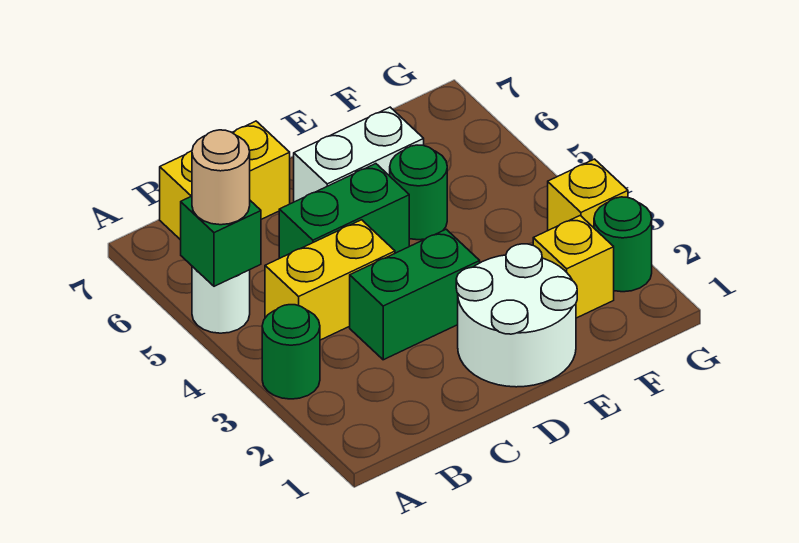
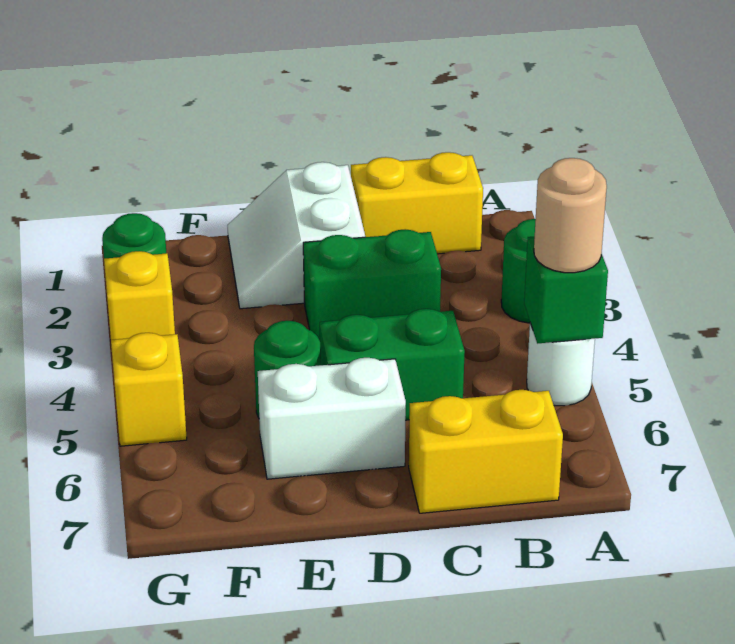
yellow 1x2 brick [265,220,395,340] -> yellow 1x2 brick moved to [351,152,483,254]
white 2x2 round brick [456,244,577,387] -> white 2x2 slope [227,162,365,309]
yellow 1x1 brick [533,216,614,318] -> yellow 1x1 brick moved to [111,333,187,446]

